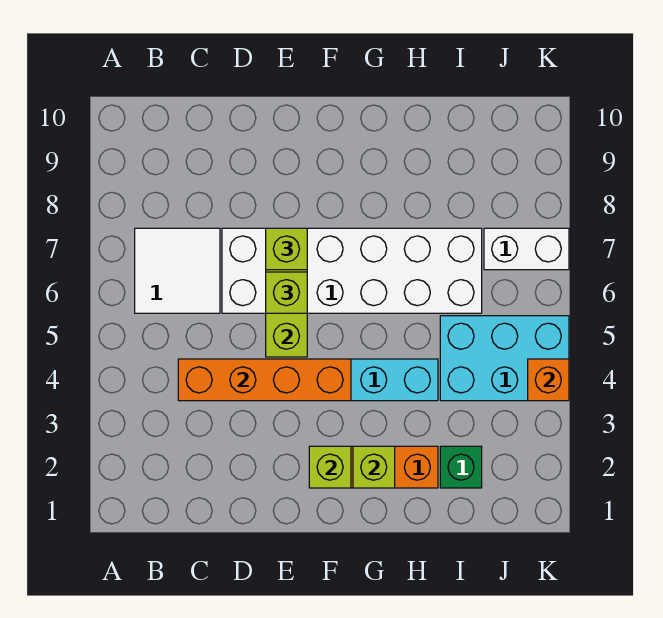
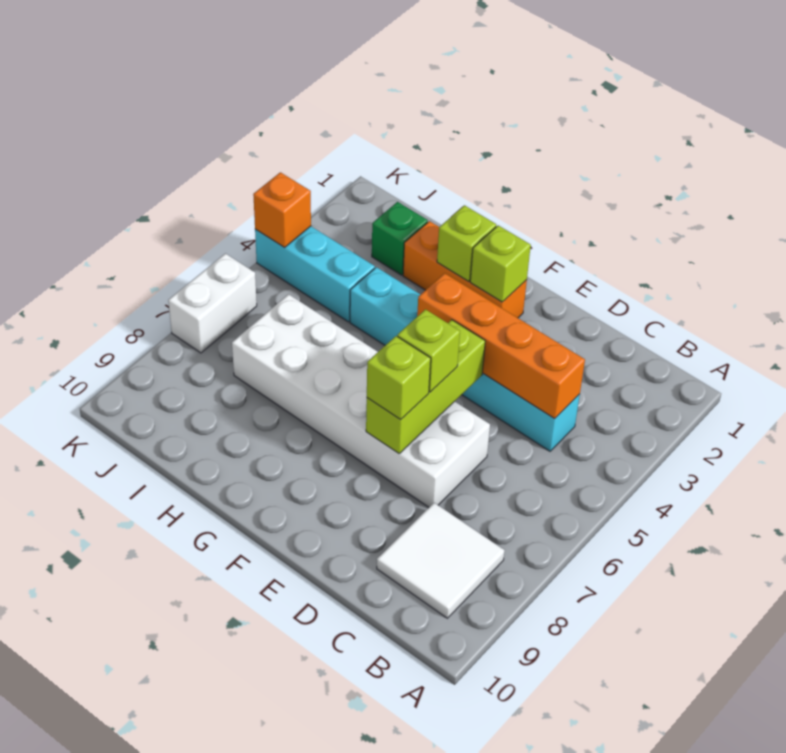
white 2x2 tile [135,228,220,313] -> white 2x2 tile moved to [377,503,505,618]
cyan 2x3 brick [440,316,569,401] -> cyan 1x3 brick [255,226,375,322]
white 1x2 brick [484,228,569,270] -> white 1x2 brick turned to [168,254,257,353]

